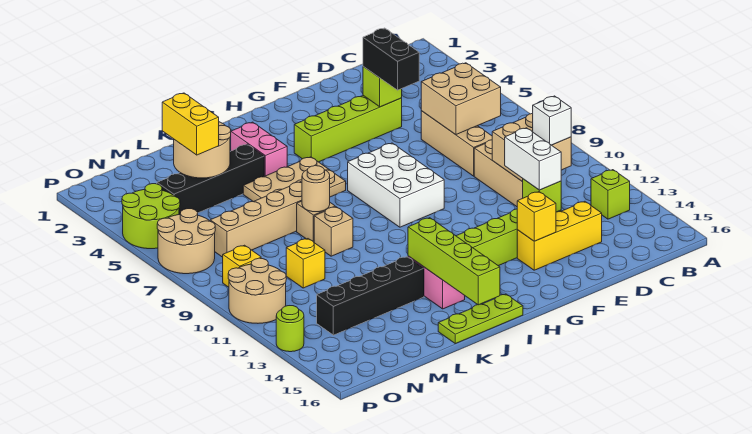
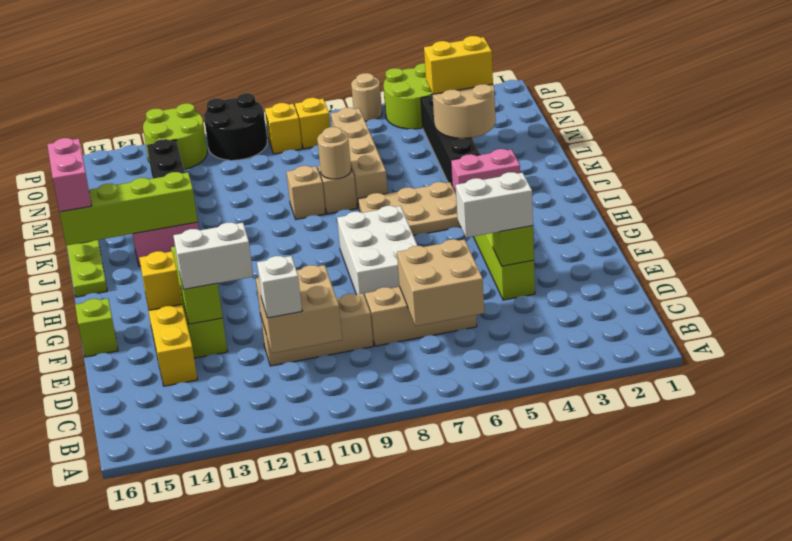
lime 1x1 brick [591,170,630,219] -> lime 1x1 brick moved to [75,299,118,357]
black 1x2 brick [363,28,419,90] -> white 1x2 brick [456,172,533,238]
white 2x3 brick [348,143,444,227] -> white 2x3 brick turned to [337,206,418,297]
tan 2x3 plate [243,157,346,202] -> tan 2x3 plate turned to [358,182,461,236]
none -> pink 1x2 brick [47,138,92,212]
yellow 1x1 brick [286,239,325,288] -> yellow 1x1 brick moved to [295,98,330,149]
tan 2x2 round brick [157,209,215,274] -> tan 1x1 round brick [351,73,382,121]
tan 2x2 round brick [228,258,286,323] -> black 2x2 round brick [204,93,267,160]
lime 1x1 round brick [276,306,304,352] -> lime 2x2 round brick [143,103,207,169]

